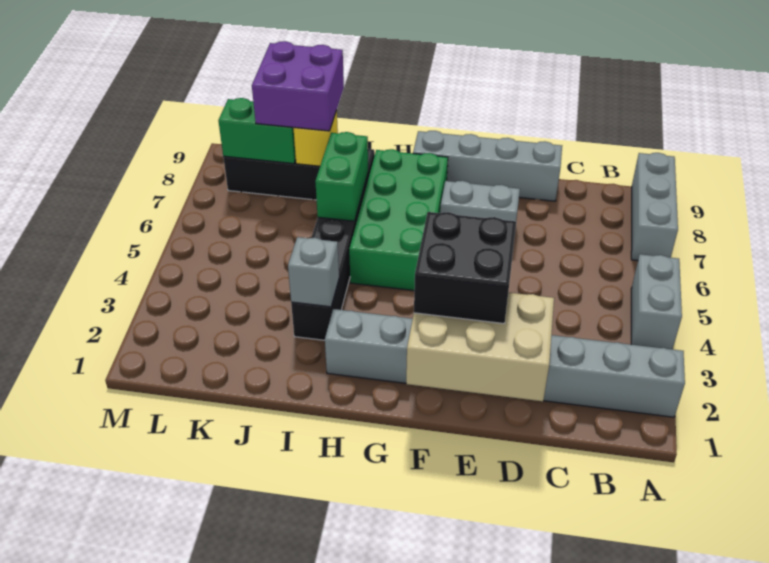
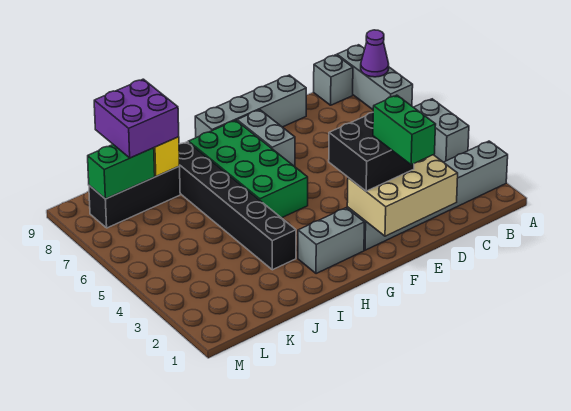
none -> purple 1x1 cone [361,30,389,77]
grey 1x2 brick [440,181,520,221] -> grey 1x2 brick turned to [237,110,295,166]
grey 1x1 brick [288,237,339,307] -> grey 1x1 brick moved to [314,55,353,105]
green 1x2 brick [315,132,368,221] -> green 1x2 brick moved to [373,95,436,165]

